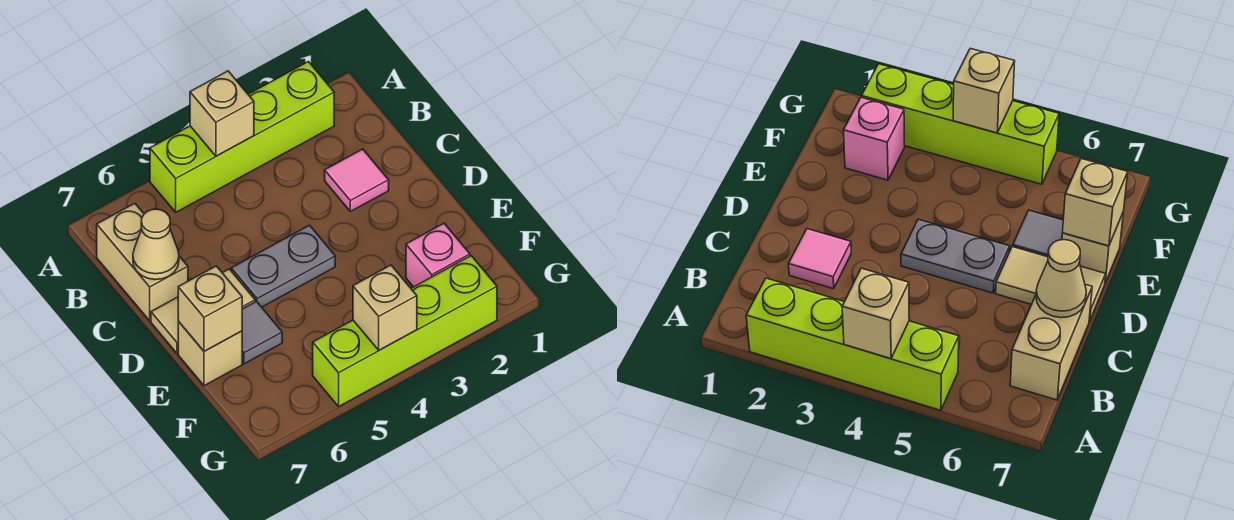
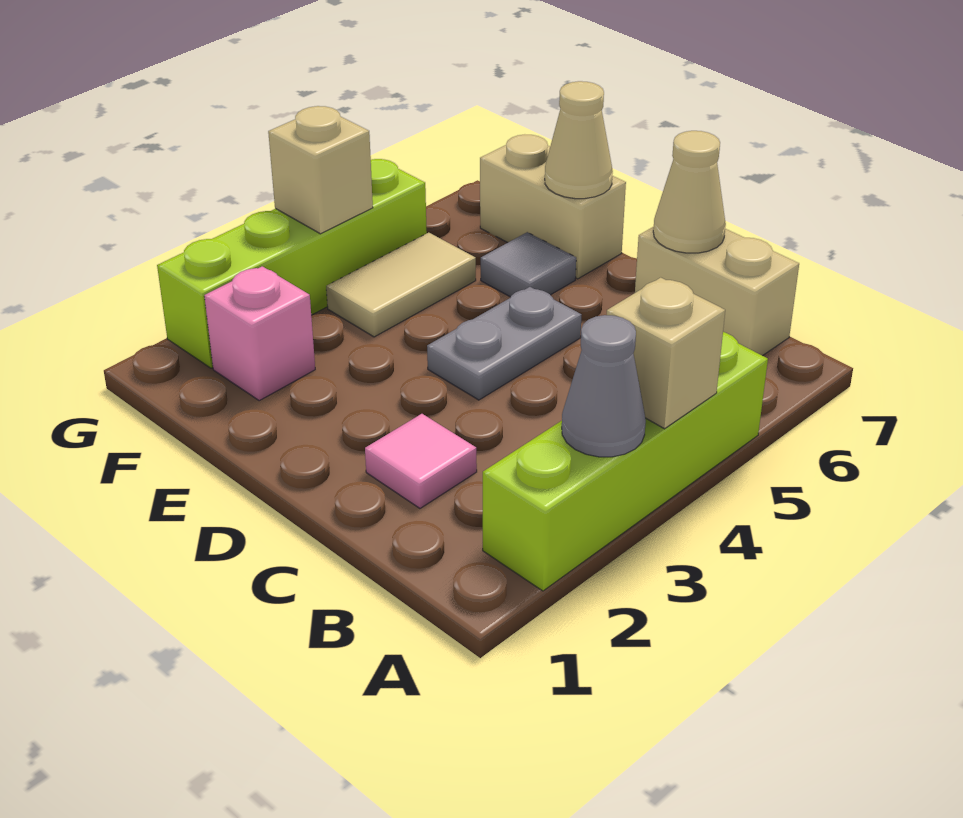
none -> grey 1x1 cone [562,315,646,457]
tan 1x2 tile [151,269,255,353] -> tan 1x2 tile moved to [326,233,476,337]
tan 1x1 brick [178,321,242,386] -> tan 1x2 brick [480,135,626,279]
tan 1x1 brick [178,266,242,351] -> tan 1x1 cone [545,81,613,199]

